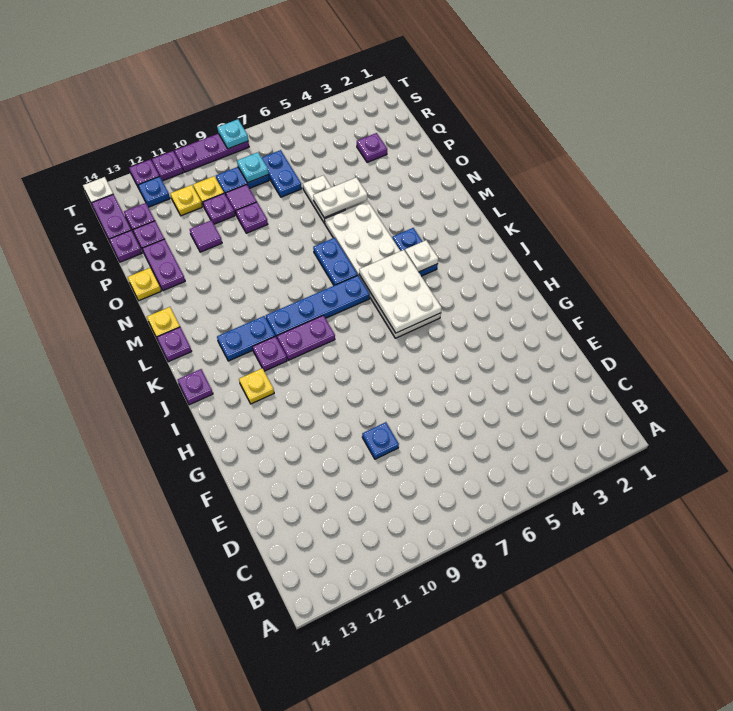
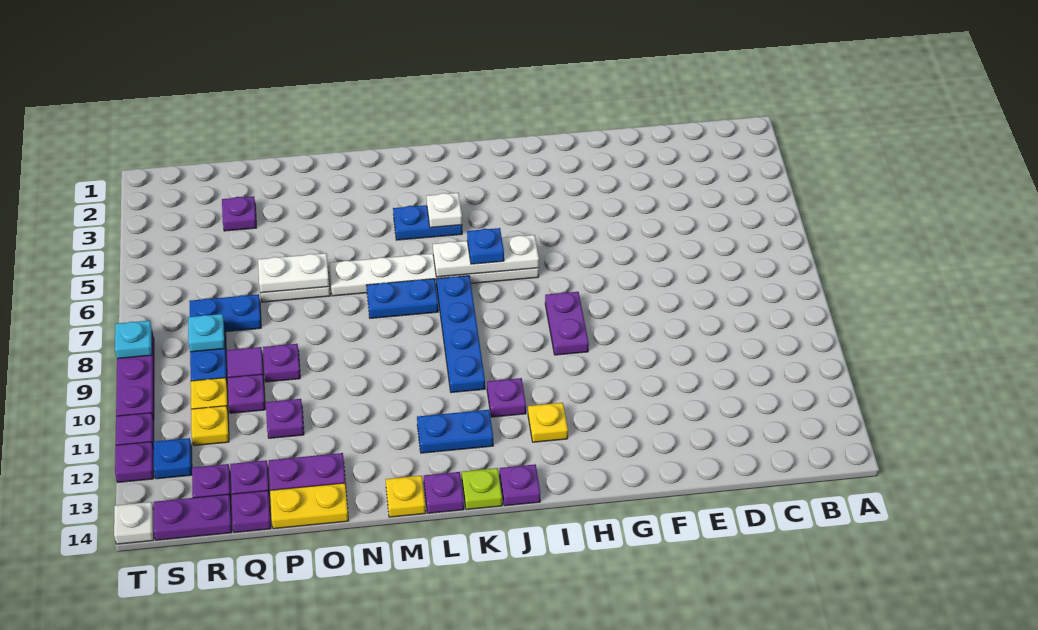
blue 1x1 plate [362,422,399,459] -> blue 1x1 plate moved to [467,228,504,264]
white 2x6 plate [325,201,441,338] -> white 1x6 plate [329,254,539,296]
white 2x3 plate [359,250,442,333] -> white 1x3 plate [433,235,539,277]
purple 1x2 plate [277,315,335,360] -> purple 1x2 plate moved to [545,292,589,355]
blue 1x2 plate [217,316,275,361] -> blue 1x2 plate turned to [417,410,493,453]
none -> lime 1x1 plate [462,468,502,510]
white 1x2 plate [313,177,367,218] -> white 1x2 plate turned to [258,253,329,293]
yellow 1x1 plate [128,268,161,301] -> yellow 1x2 plate [270,483,349,529]
purple 1x1 tile [190,220,222,252] -> purple 1x1 plate [266,399,304,438]

